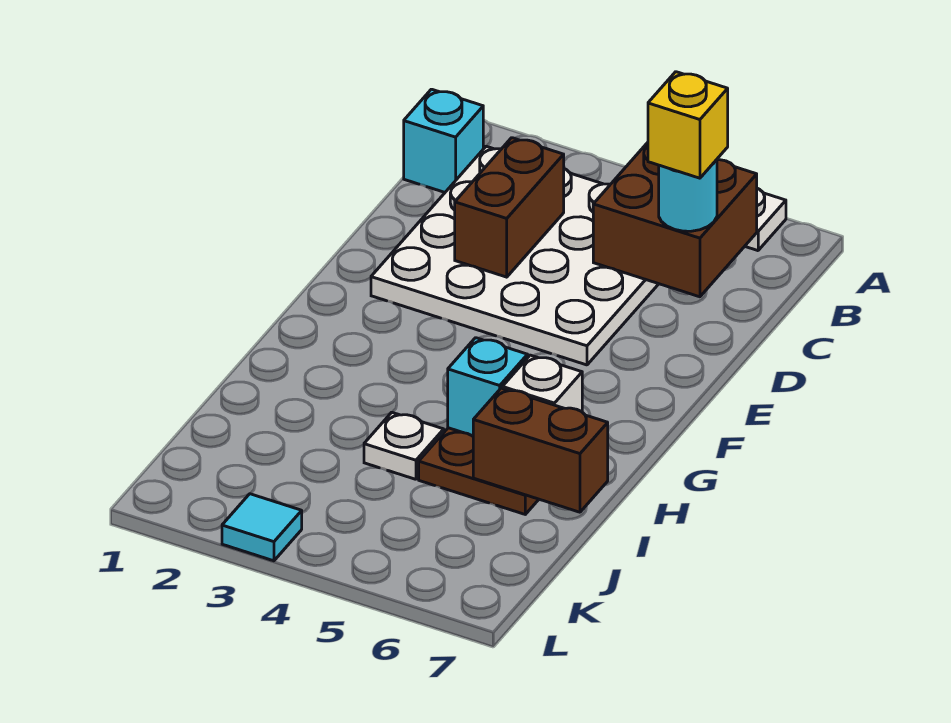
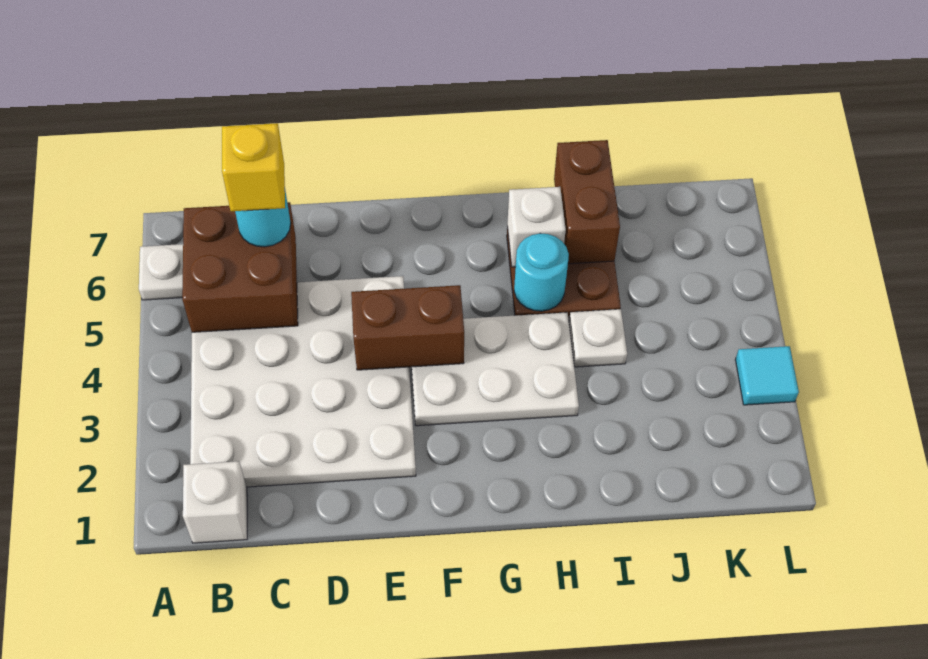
cyan 1x1 brick [404,89,483,192] -> white 1x1 brick [183,461,247,543]
brown 1x2 brick [455,138,564,277] -> brown 1x2 brick moved to [351,285,464,370]
none -> white 2x3 plate [412,312,579,426]
cyan 1x1 brick [448,338,528,436] -> cyan 1x1 round brick [514,233,569,311]

